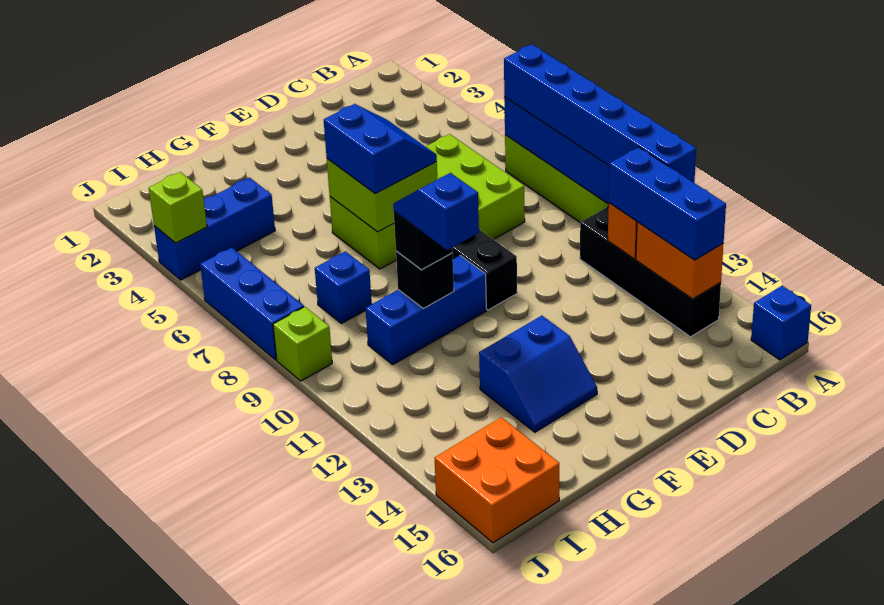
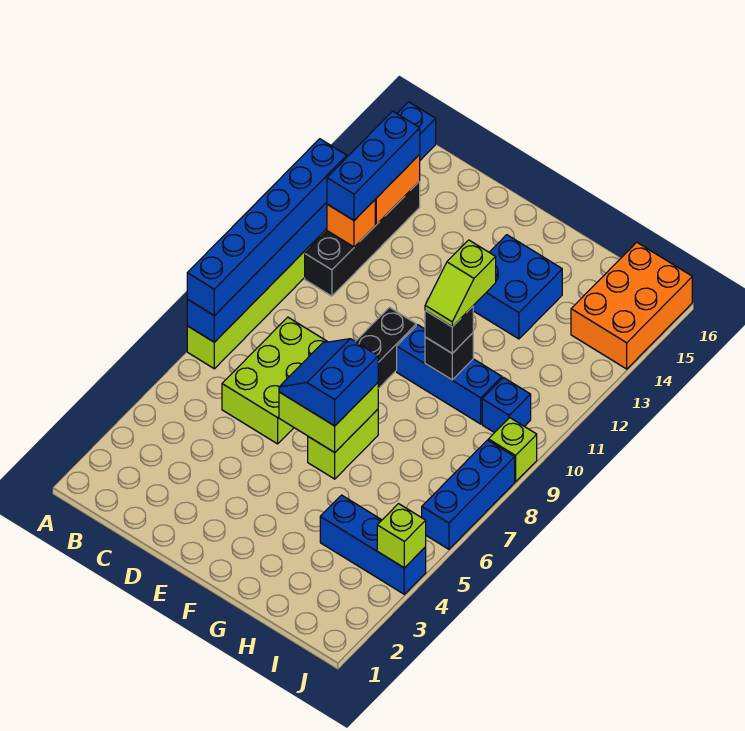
blue 2x2 slope [479,316,597,432] -> blue 2x2 brick [473,235,562,339]
blue 1x2 slope [393,173,479,250] -> lime 1x2 slope [425,240,496,327]
blue 1x1 brick [315,251,372,324] -> blue 1x1 brick moved to [482,378,531,433]
orange 2x2 brick [435,417,559,543] -> orange 2x3 brick [571,242,692,369]

